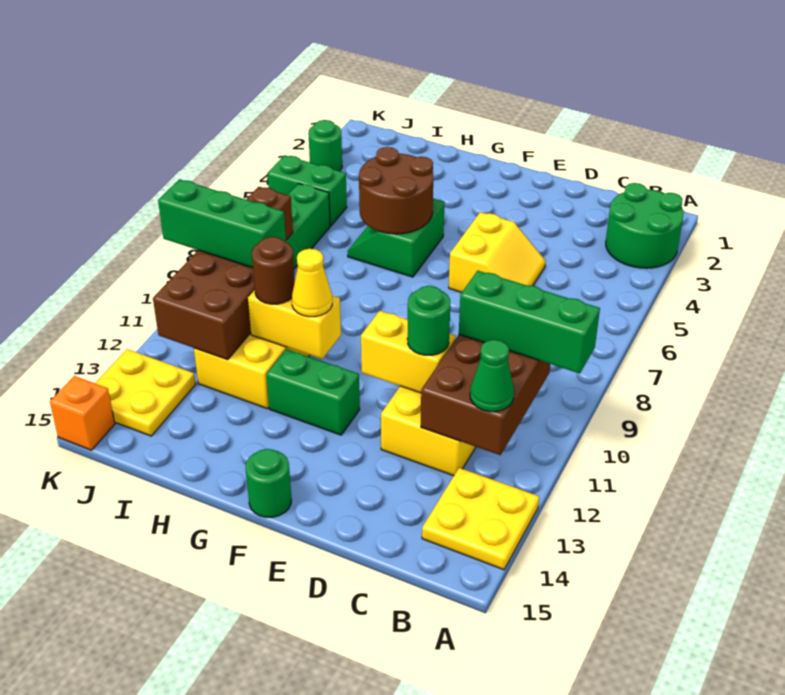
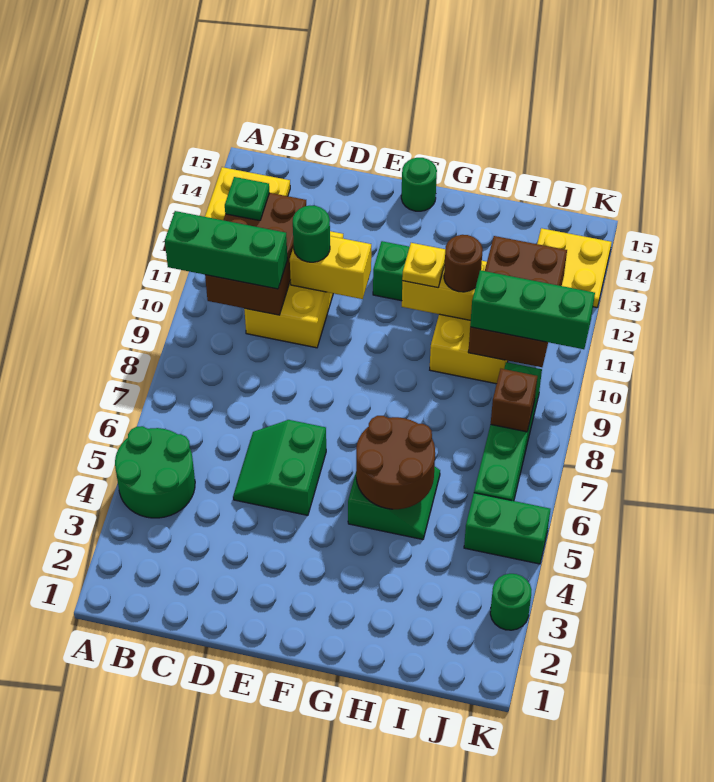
green 2x2 round brick [606,183,684,268] -> green 2x2 round brick moved to [115,426,195,518]
green 1x1 cone [470,340,514,412] -> green 1x1 plate [225,177,269,221]
yellow 2x2 slope [449,212,546,293] -> green 2x2 slope [233,420,326,515]
yellow 1x1 cone [292,249,332,317] -> yellow 1x1 plate [402,243,445,288]
orange 1x1 brick [50,376,115,450] -> none

